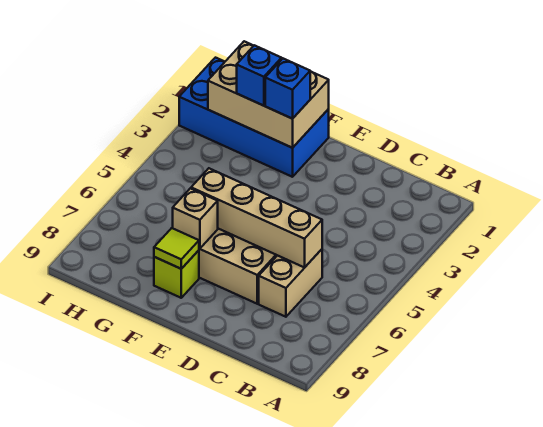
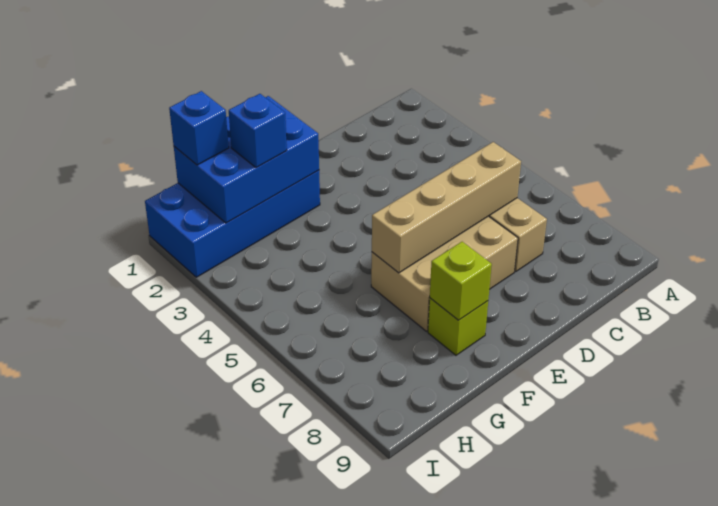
tan 2x3 brick [208,41,329,148] -> blue 2x3 brick [174,96,319,223]
blue 1x1 brick [265,59,310,119] -> blue 1x1 brick moved to [169,91,229,165]
tan 1x1 brick [173,188,218,249] -> none
lime 1x1 tile [154,228,199,269] -> lime 1x1 brick [430,242,492,320]

